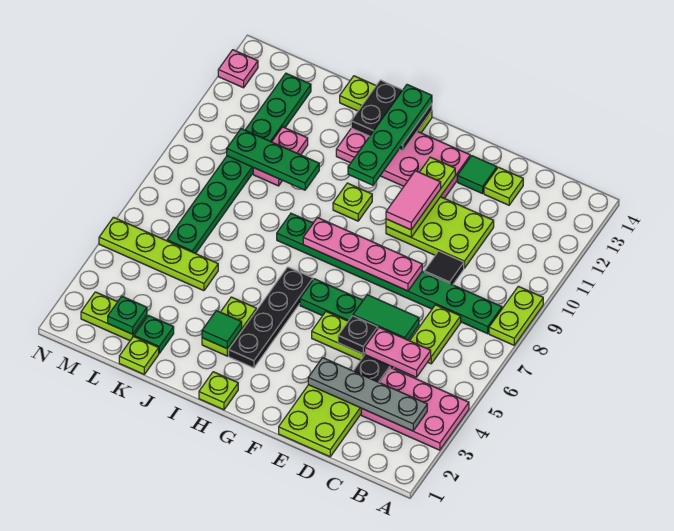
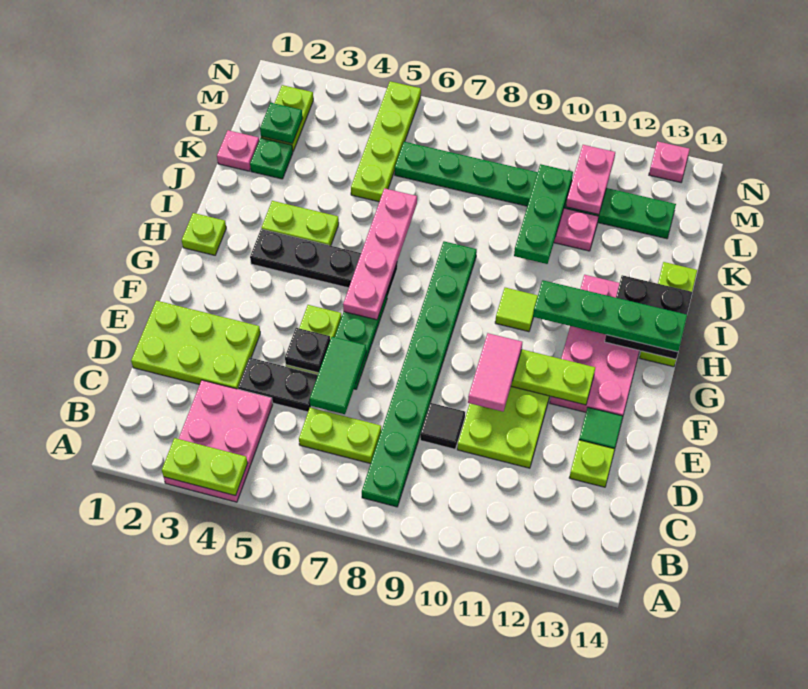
lime 1x2 plate [489,286,543,345] -> lime 1x2 plate moved to [162,438,248,496]
grey 1x4 plate [308,358,427,431] -> none
pink 1x2 plate [365,328,431,377] -> pink 1x2 plate moved to [566,145,615,214]
pink 1x4 plate [303,218,422,291] -> pink 1x4 plate moved to [343,188,417,320]
pink 1x2 tile [386,171,441,230] -> pink 1x2 tile turned to [468,333,522,412]
lime 1x1 plate [333,183,372,221] -> lime 1x1 tile [495,288,538,332]
green 1x1 tile [202,311,242,349] -> none
lime 1x1 plate [119,337,159,374] -> pink 1x1 plate [217,130,259,171]

